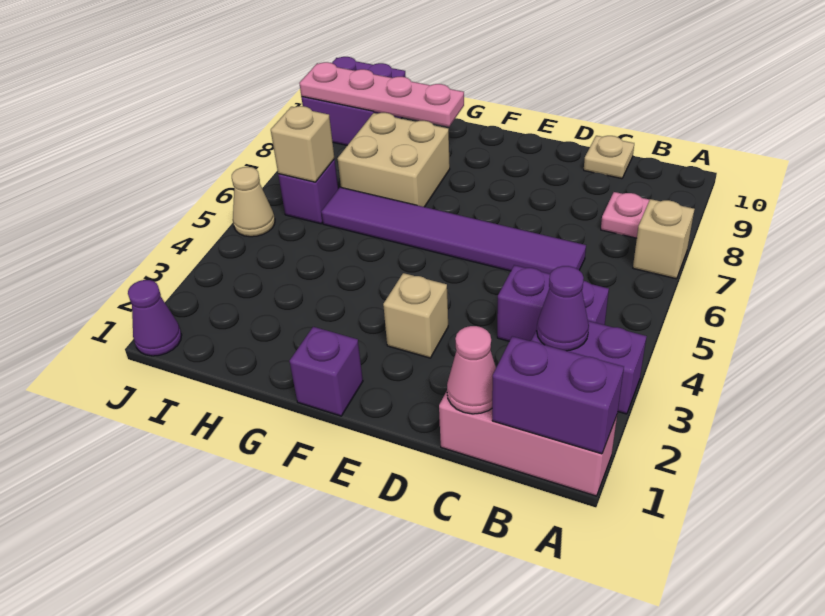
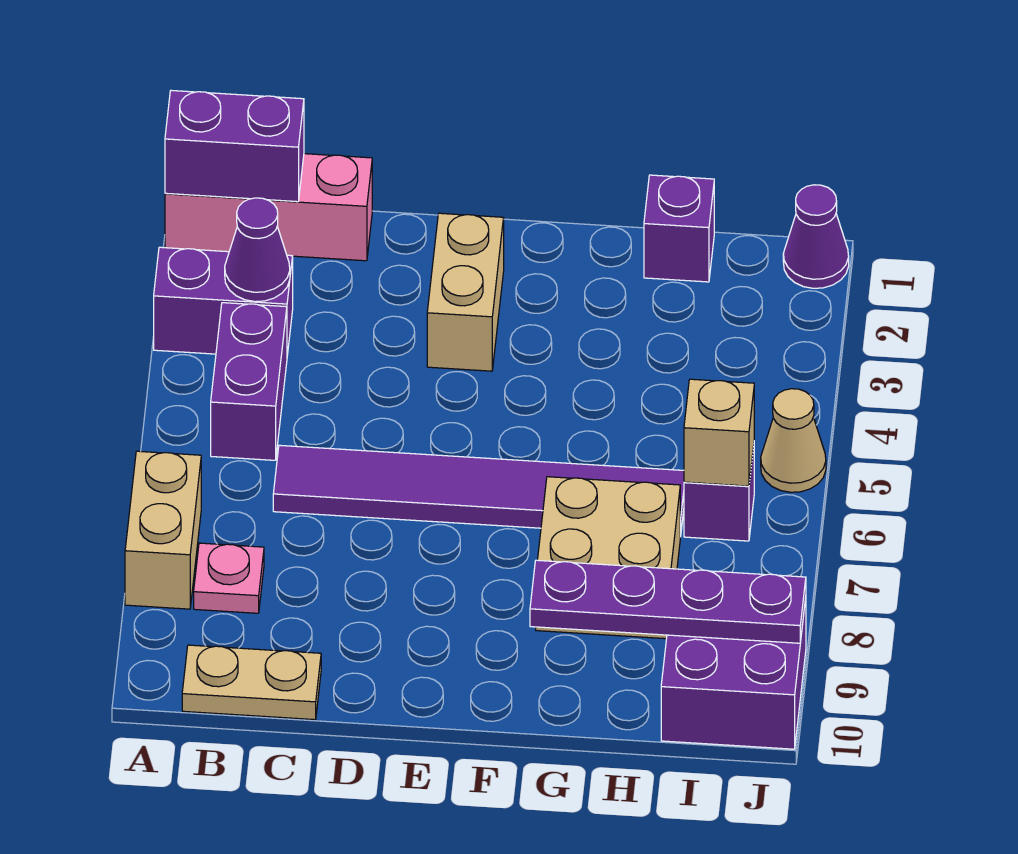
tan 1x1 brick [633,199,695,279] -> tan 1x2 brick [125,451,201,609]
purple 1x2 brick [497,265,609,341] -> purple 1x2 brick turned to [211,303,287,460]
pink 1x1 cone [447,326,496,414] -> none
tan 1x1 plate [584,136,634,179] -> tan 1x2 plate [182,645,321,720]
tan 1x1 brick [383,273,448,358] -> tan 1x2 brick [427,213,504,371]
purple 1x1 brick [290,327,363,416] -> purple 1x1 brick moved to [644,175,714,282]
pink 1x4 plate [299,62,464,127] -> purple 1x4 plate [530,560,806,643]

